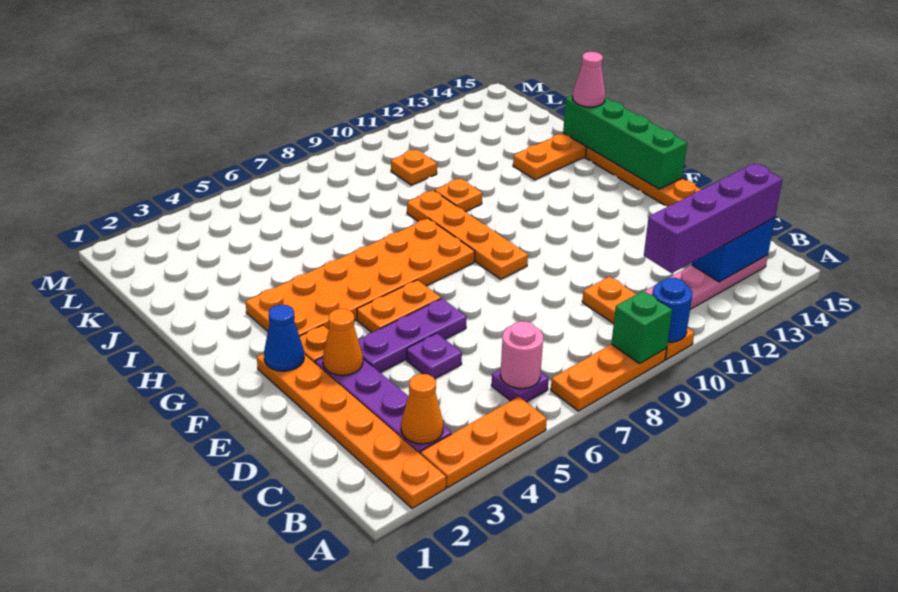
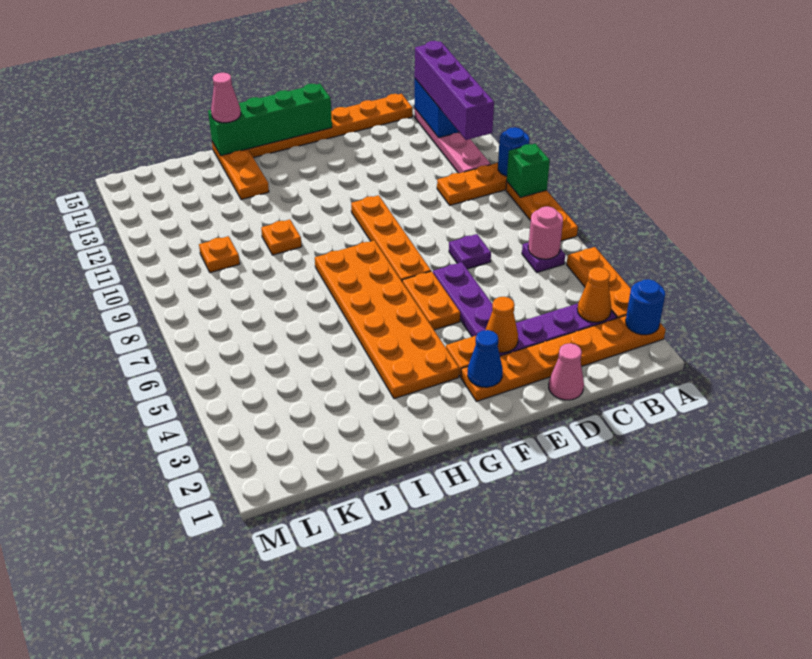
none -> blue 1x1 round brick [626,279,665,335]
none -> pink 1x1 cone [549,343,584,400]
purple 1x1 plate [407,333,462,379] -> purple 1x1 plate moved to [449,234,491,269]
orange 1x4 plate [407,190,528,279] -> orange 1x4 plate turned to [351,195,431,281]

